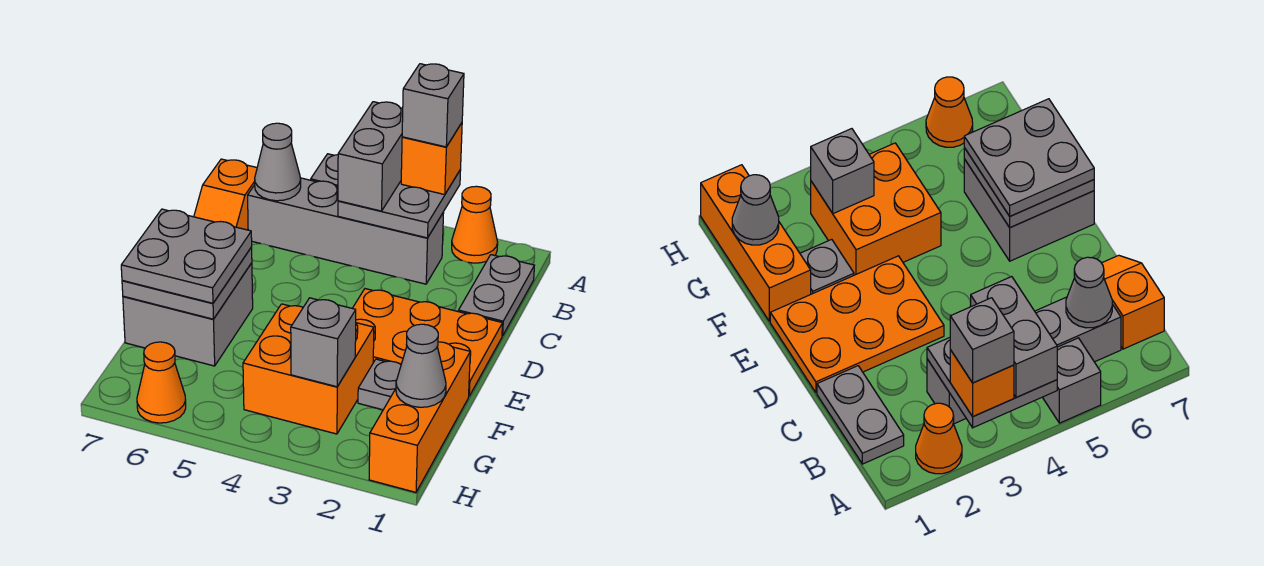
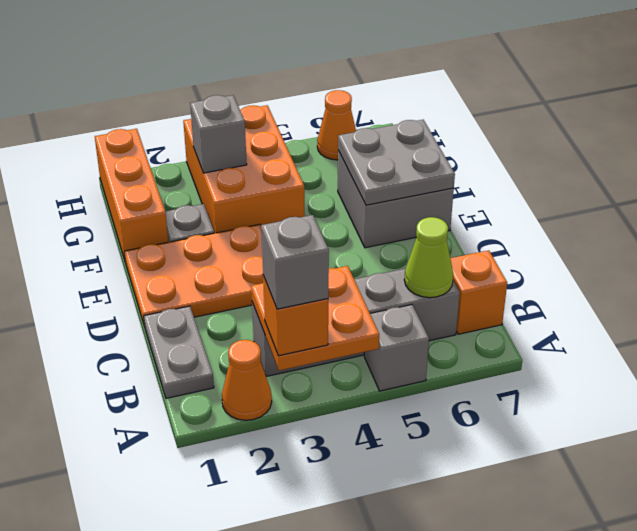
grey 2x2 plate [338,170,461,238] -> orange 2x2 plate [251,266,379,371]
grey 1x2 brick [338,102,403,211] -> none
grey 1x1 cone [255,123,301,201] -> lime 1x1 cone [404,217,453,298]
grey 2x2 plate [121,209,252,303] -> none
orange 2x2 brick [243,304,374,434] -> orange 2x3 brick [183,105,305,233]
grey 1x1 cone [396,324,446,407] -> none

